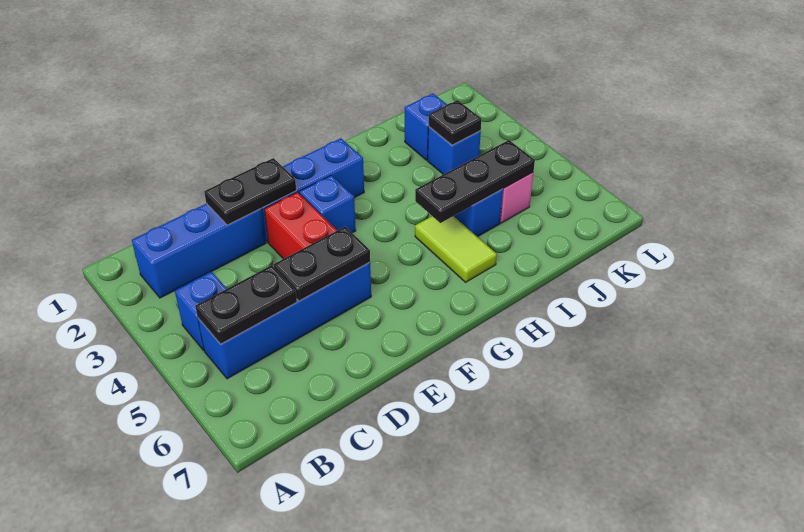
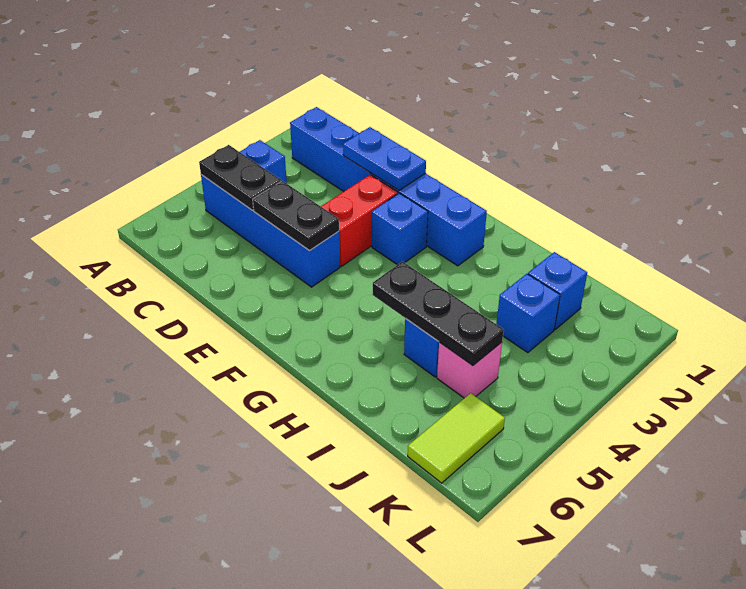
black 1x2 plate [204,158,296,225] -> blue 1x2 plate [343,127,426,190]
lime 1x2 tile [415,216,497,282] -> lime 1x2 tile moved to [408,393,505,483]
black 1x1 plate [428,100,482,145] -> none

